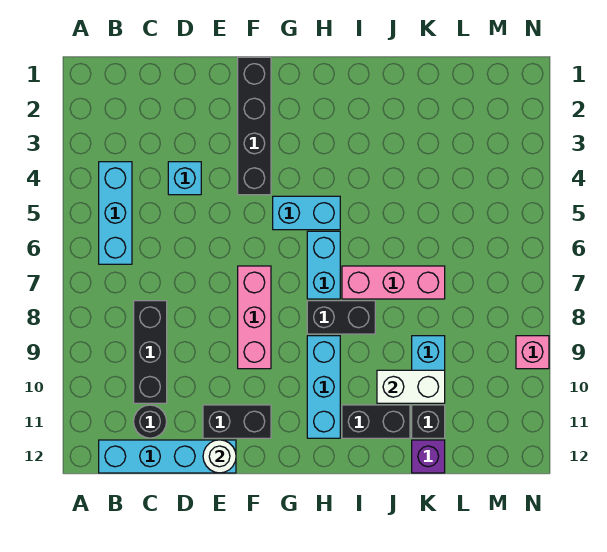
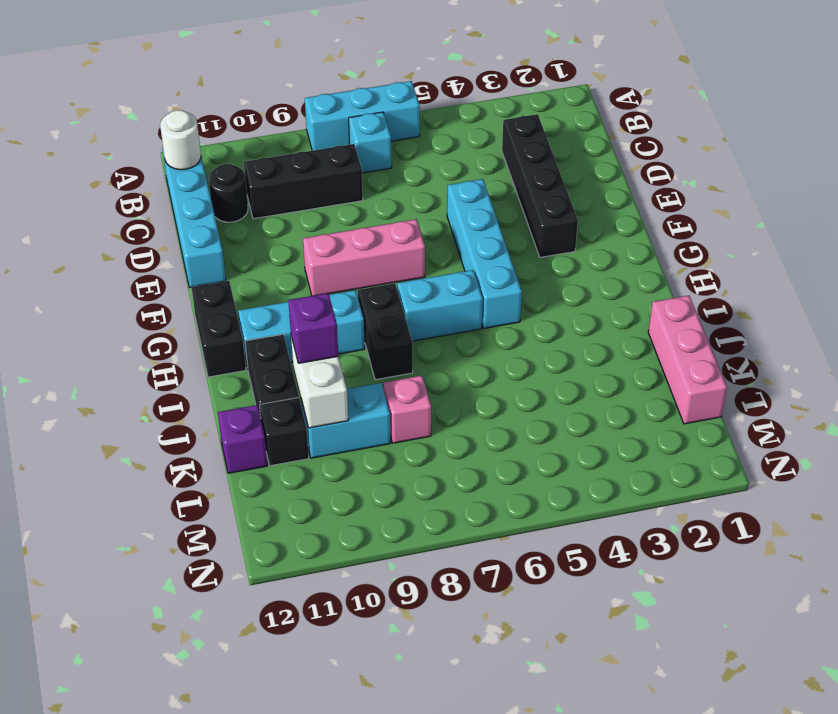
cyan 1x3 brick [99,162,132,264] -> cyan 1x3 brick moved to [305,81,420,151]
cyan 1x1 brick [168,162,201,195] -> cyan 1x1 brick moved to [349,112,392,173]
black 1x2 brick [203,405,271,438] -> black 1x2 brick moved to [192,281,246,377]
white 1x1 round brick [203,440,236,473] -> white 1x1 round brick moved to [160,110,201,170]
black 1x4 brick [238,57,271,195] -> black 1x4 brick turned to [502,114,578,257]
cyan 1x2 brick [273,196,340,230] -> cyan 1x4 brick [447,179,522,328]
pink 1x3 brick [342,266,445,299] -> pink 1x3 brick moved to [648,295,727,424]
none -> purple 1x1 brick [288,293,338,363]
pink 1x1 brick [516,336,549,369] -> pink 1x1 brick moved to [383,376,431,443]

